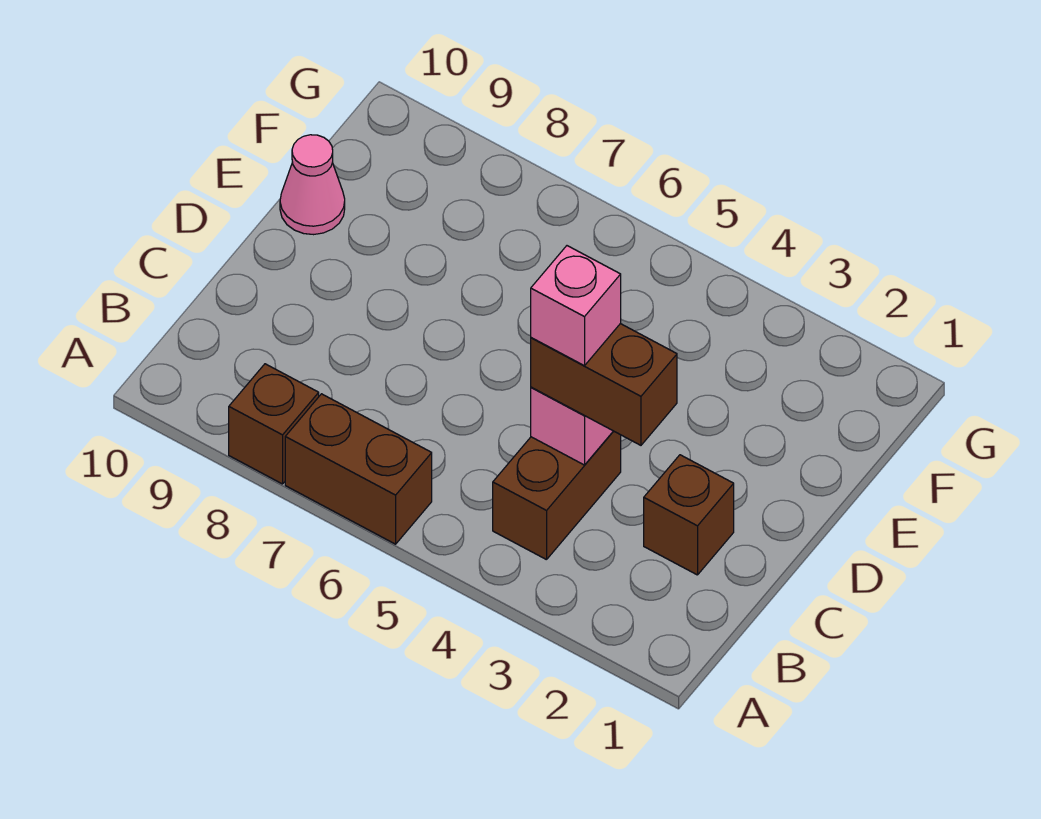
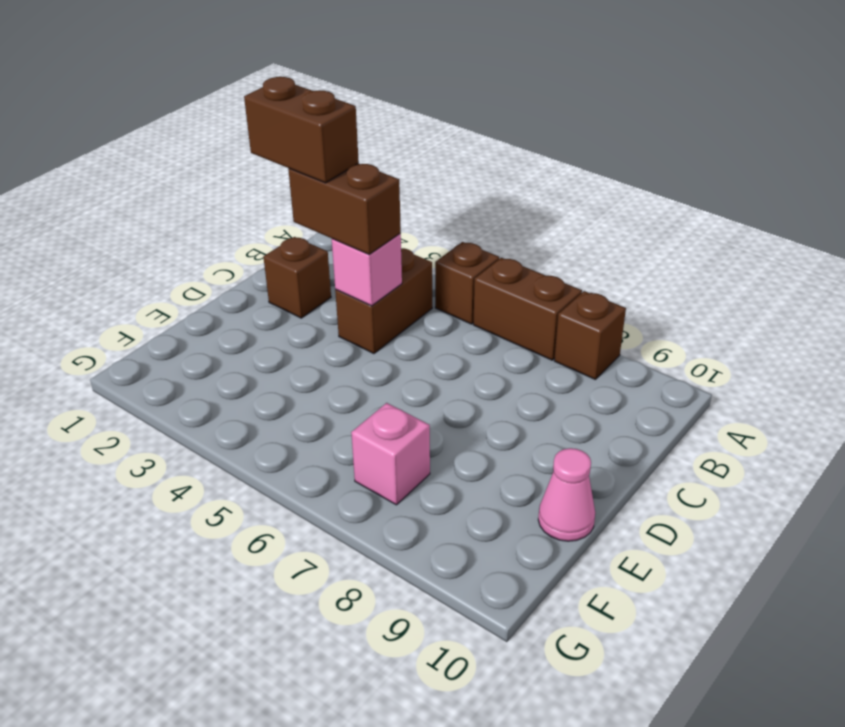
none -> brown 1x1 brick [435,242,499,324]
none -> brown 1x2 brick [244,77,359,183]
pink 1x1 brick [531,246,621,366] -> pink 1x1 brick moved to [351,403,430,505]

